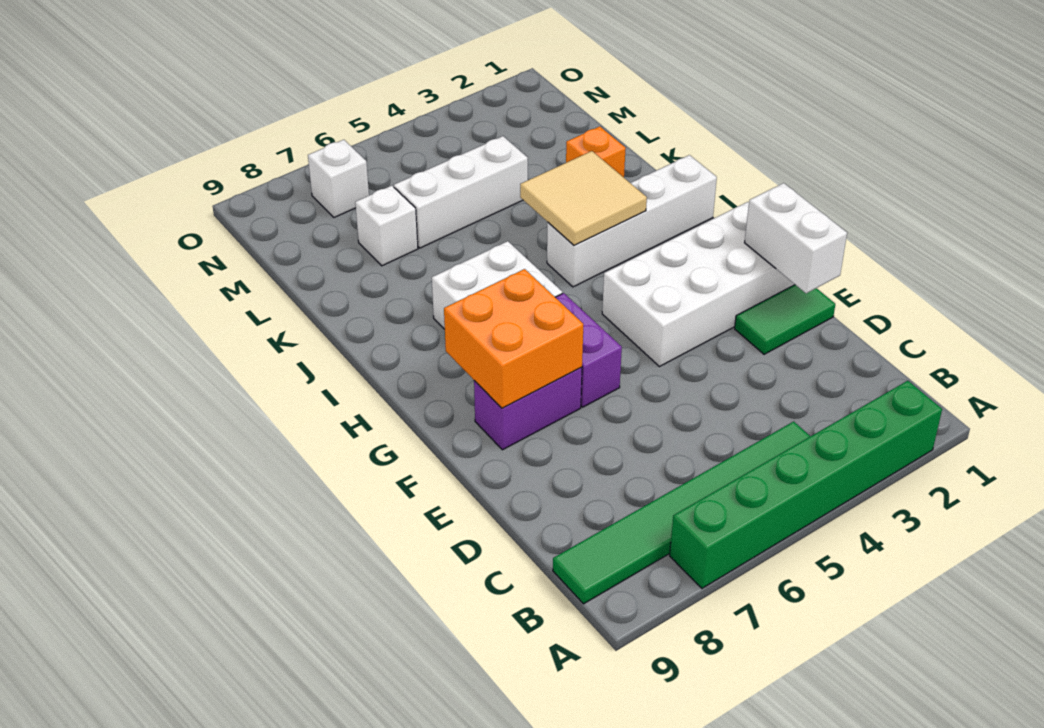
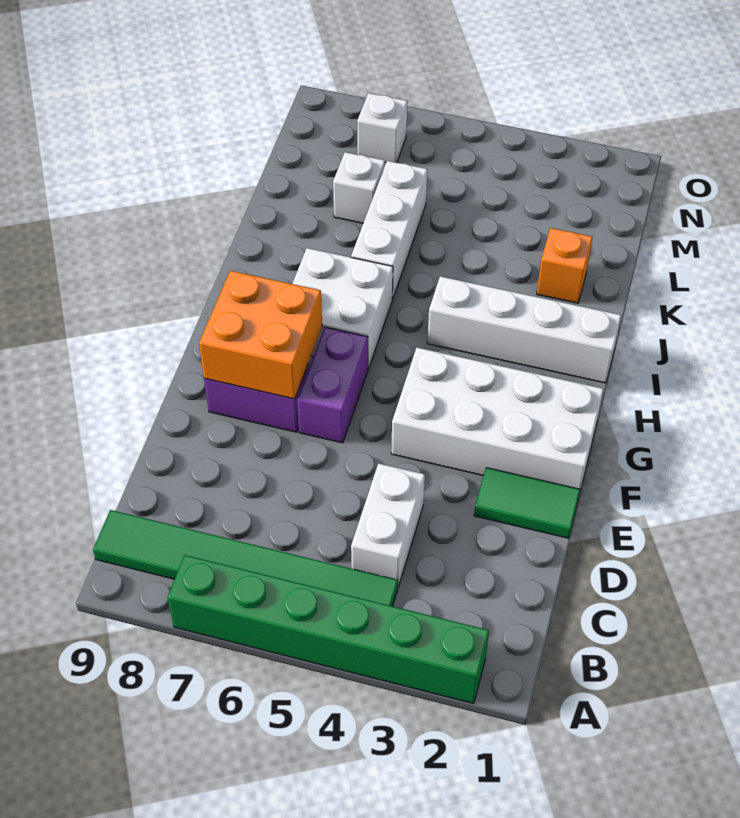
white 1x2 brick [745,183,847,293] -> white 1x2 brick moved to [351,464,425,587]
tan 2x2 tile [520,151,647,246] -> none
white 1x3 brick [394,136,528,248] -> white 1x3 brick turned to [351,161,427,299]

